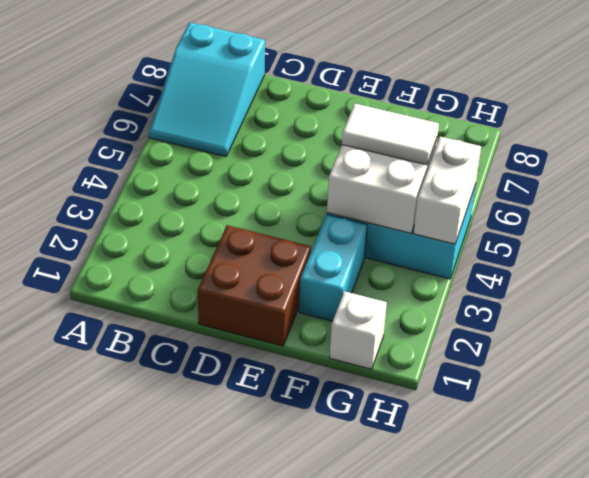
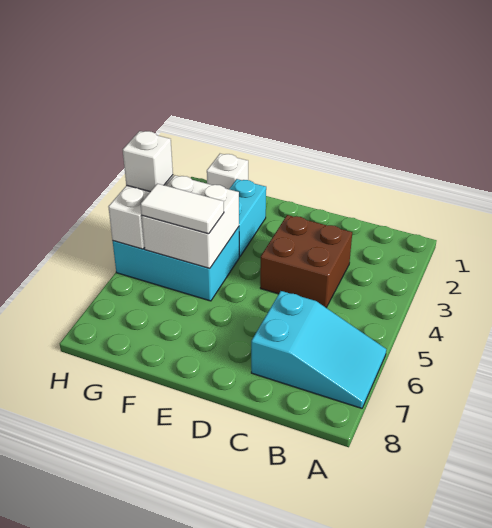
cyan 2x3 slope [149,22,265,156] -> cyan 2x3 slope turned to [251,291,386,408]
brown 2x2 brick [198,225,311,346] -> brown 2x2 brick moved to [260,215,352,307]
none -> white 1x1 brick [123,131,173,192]

